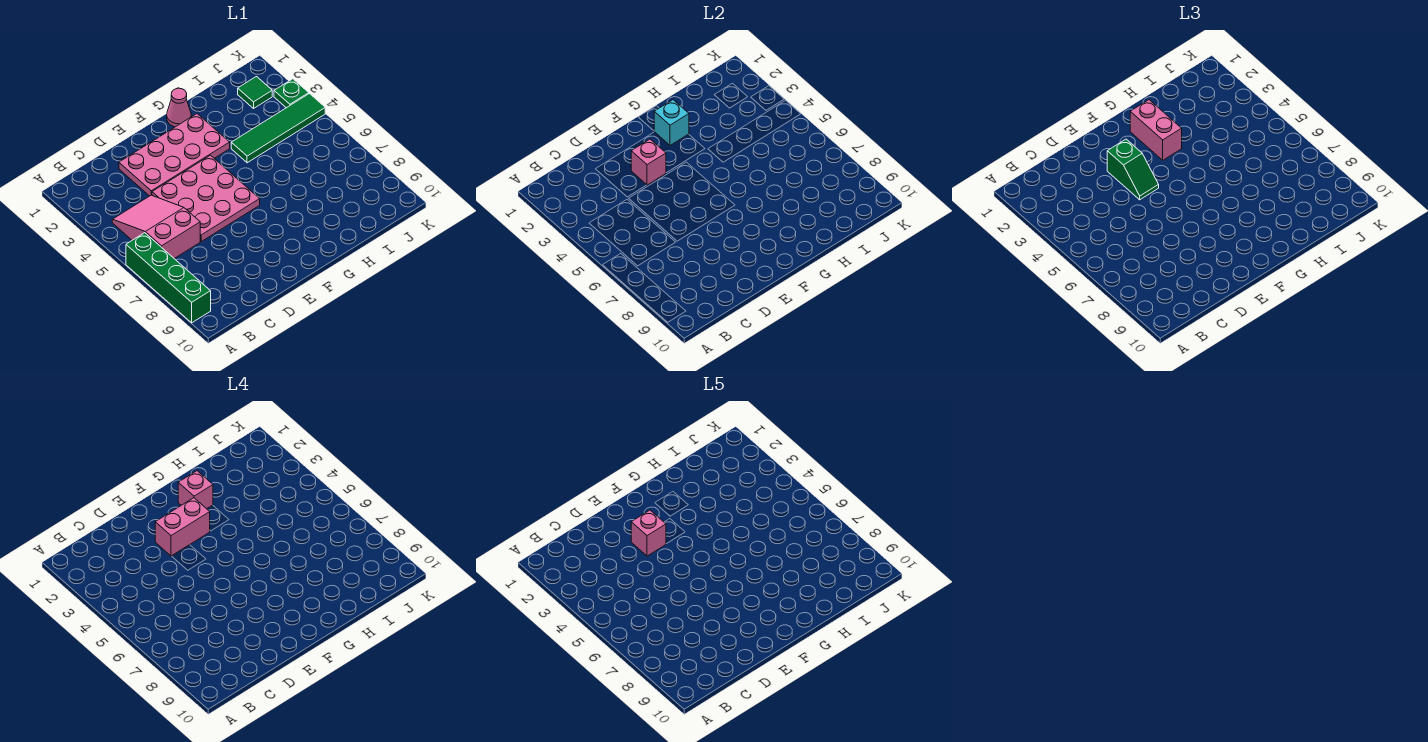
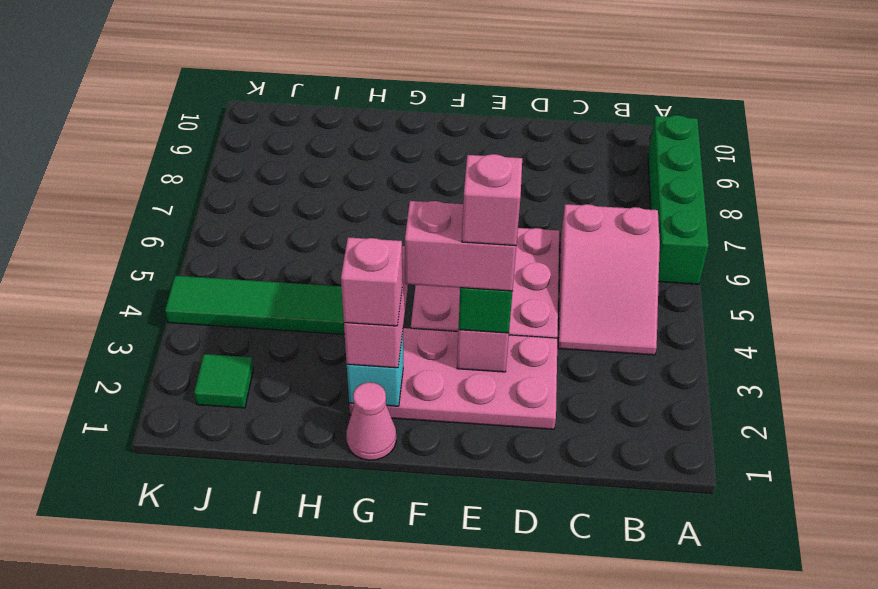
green 1x1 plate [274,79,309,108] -> none

